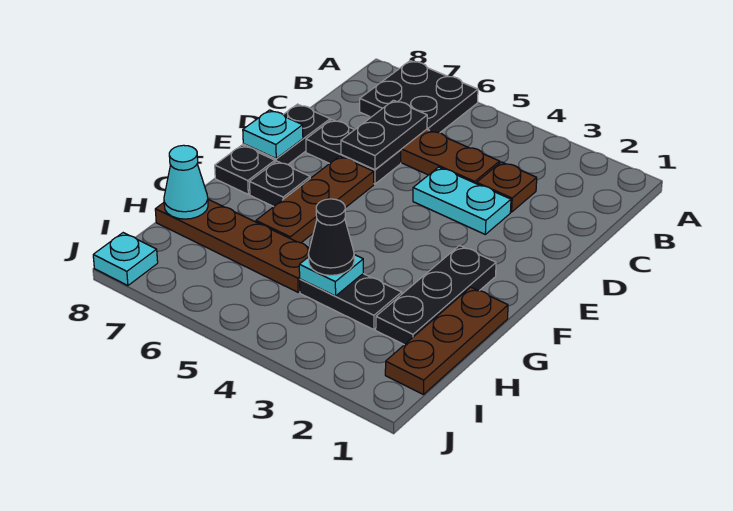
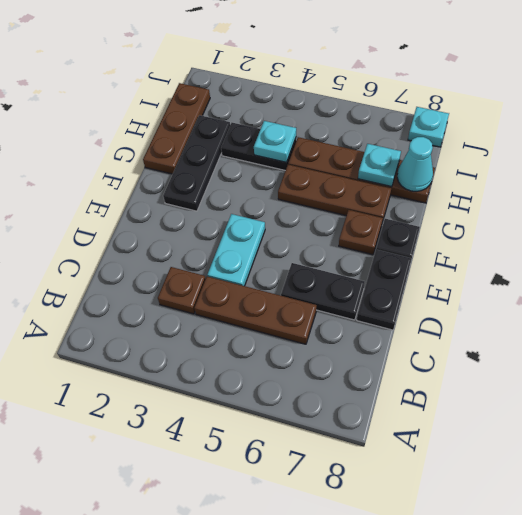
black 2x2 plate [360,61,478,133] -> none
black 1x2 plate [341,100,427,170] -> none
cyan 1x2 plate [413,167,511,234] -> cyan 1x2 plate turned to [207,214,265,286]
brown 1x3 plate [256,156,374,243] -> brown 1x3 plate turned to [278,165,391,223]
cyan 1x1 plate [243,110,303,159] -> cyan 1x1 plate moved to [358,144,401,187]
black 1x1 plate [250,161,310,207] -> brown 1x1 plate [339,210,383,255]
black 1x1 cone [308,199,354,275] -> none

